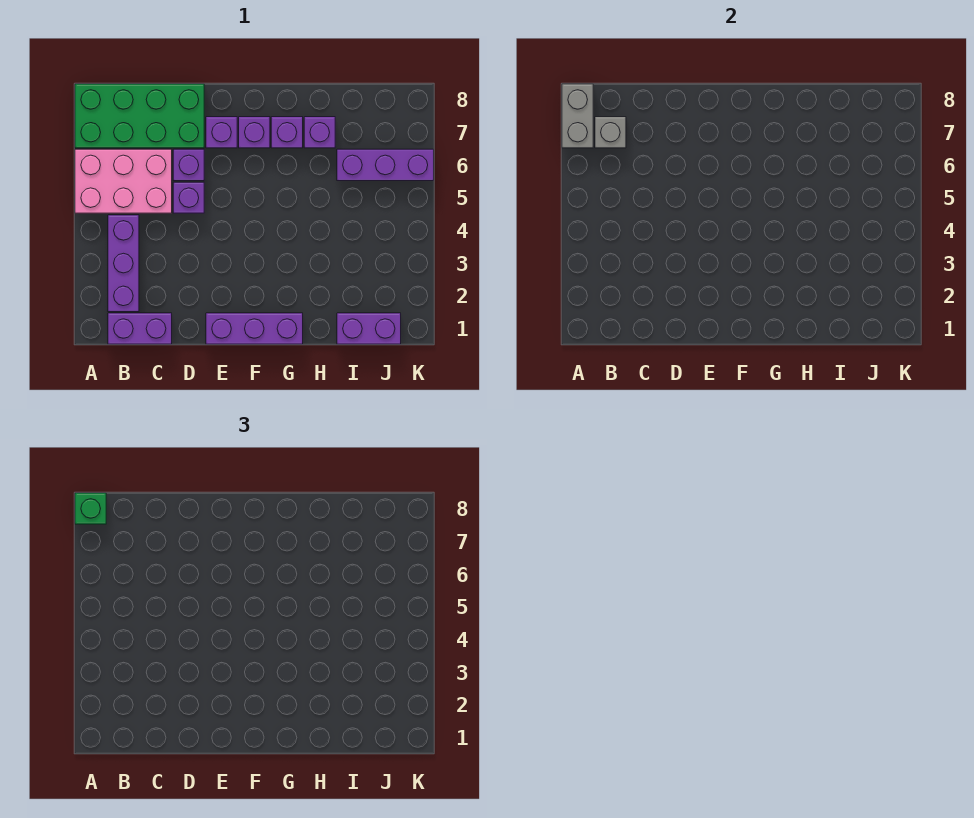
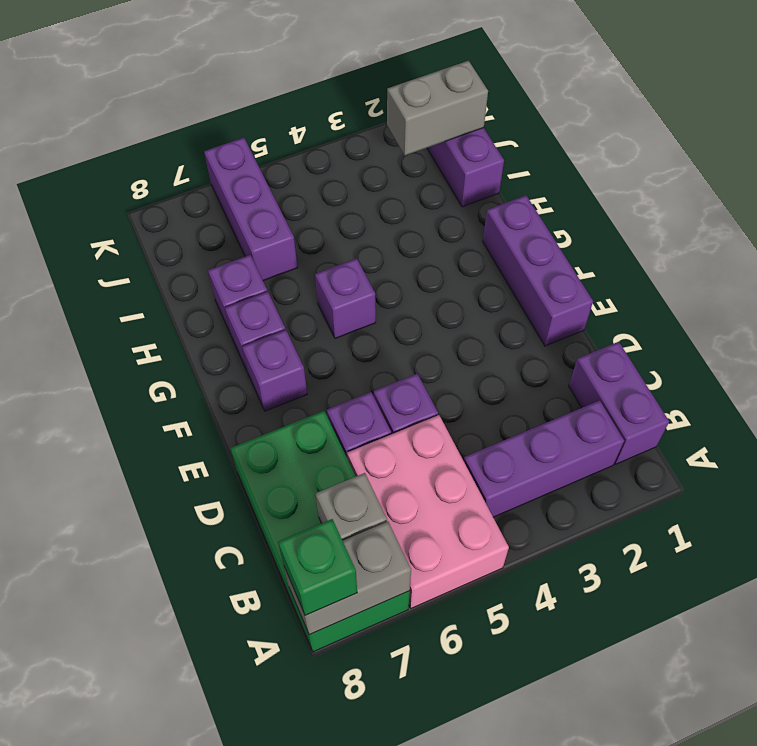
purple 1x1 brick [206,117,237,148] -> purple 1x1 brick moved to [315,258,376,338]
none -> grey 1x2 brick [387,61,488,156]

